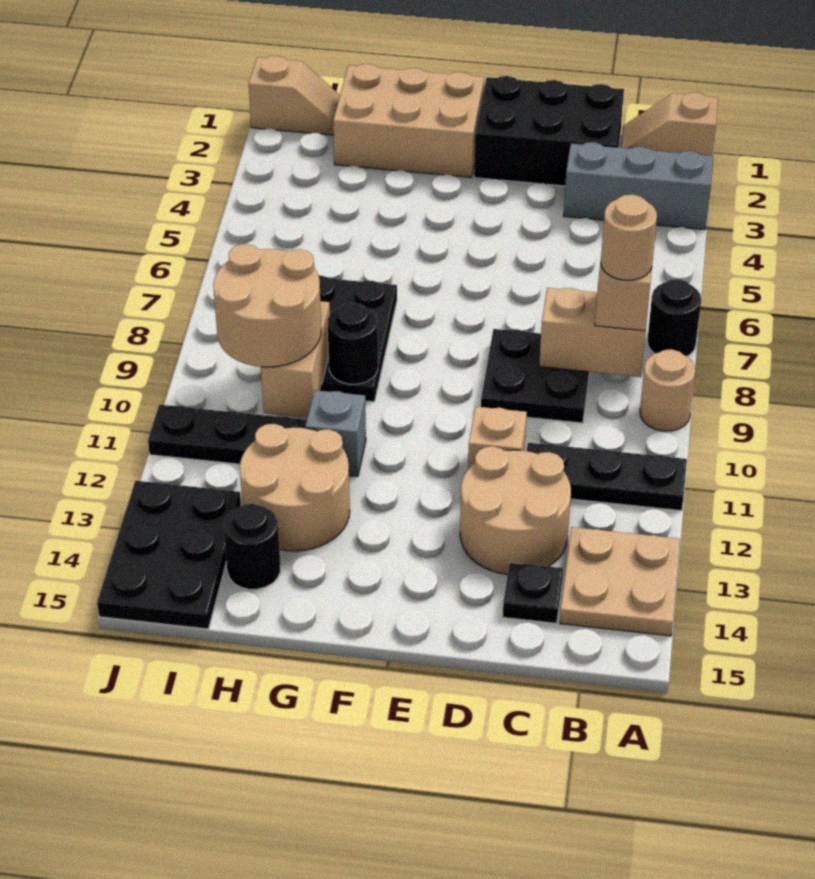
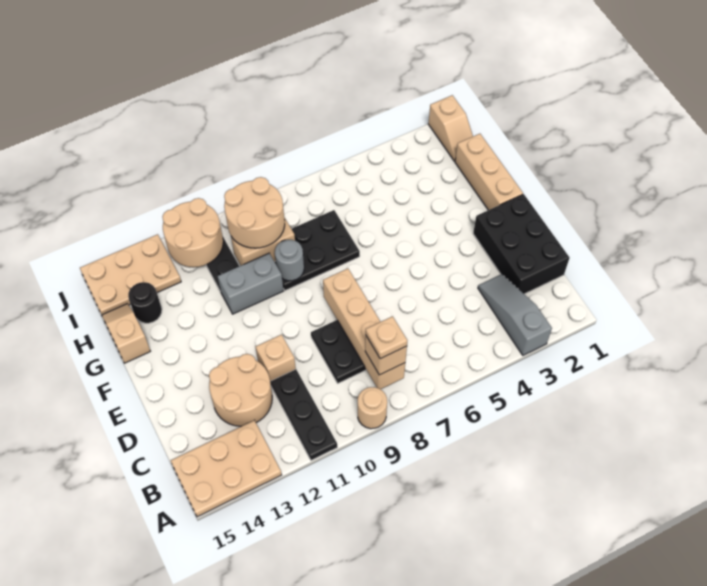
tan 1x2 slope [621,92,718,156] -> tan 1x2 slope moved to [102,304,150,363]
grey 1x3 brick [564,142,713,230] -> grey 1x3 slope [478,274,552,355]
black 1x1 round brick [647,279,701,356] -> none
tan 2x2 plate [560,527,680,636] -> tan 2x3 plate [171,420,282,517]
tan 1x2 brick [539,288,648,377] -> tan 1x4 brick [323,269,405,389]
tan 1x1 round brick [601,195,657,280] -> tan 1x1 plate [366,316,407,359]
black 1x1 plate [503,562,563,623] -> none
tan 2x3 brick [333,64,484,177] -> tan 1x3 brick [455,134,523,210]
black 1x1 round brick [328,303,378,384] -> grey 1x1 round brick [275,240,304,281]
grey 1x1 brick [305,390,366,477] -> grey 1x2 brick [218,253,283,314]
tan 2x2 round brick [240,424,350,551] -> tan 2x2 round brick moved to [162,198,223,267]
black 2x3 plate [97,481,241,629] -> tan 2x3 plate [80,234,181,315]

